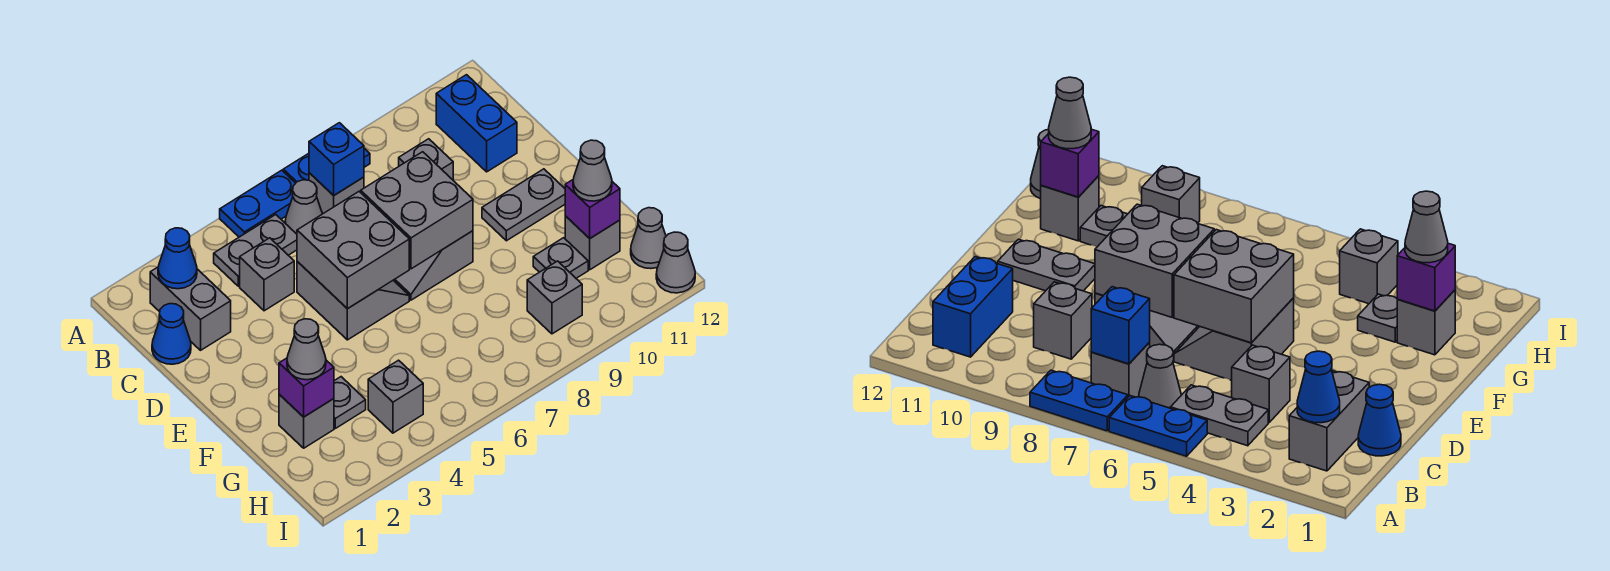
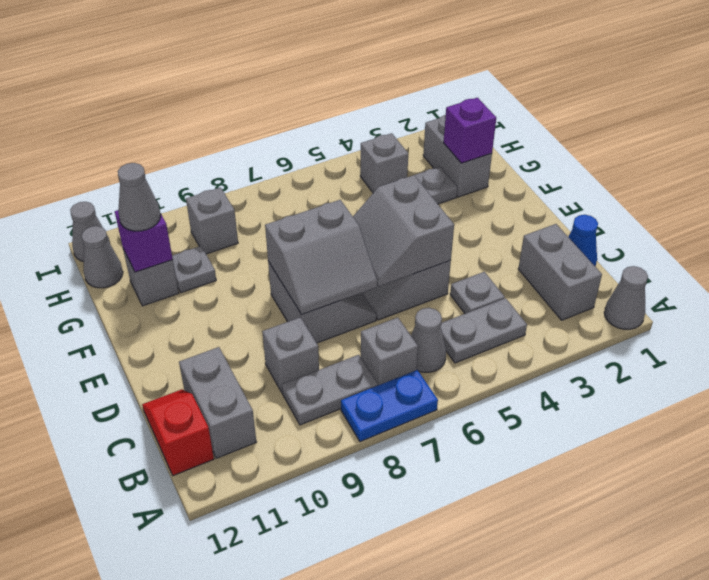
blue 1x2 plate [220,170,295,237] -> none
blue 1x1 cone [158,228,197,289] -> none
blue 1x1 brick [309,123,364,195] -> none
blue 1x2 brick [436,75,517,172] -> grey 1x2 brick [179,347,256,458]
none -> red 1x2 slope [142,389,214,476]
grey 1x1 brick [240,238,294,311] -> grey 1x1 plate [450,272,505,314]
grey 2x2 brick [297,192,409,309] -> grey 2x2 slope [353,175,454,286]
grey 2x2 brick [361,152,473,269] -> grey 2x2 slope [265,200,377,314]
grey 1x2 plate [482,169,565,241] -> grey 1x2 plate moved to [282,355,378,425]
grey 1x1 brick [279,395,334,448] -> grey 1x2 brick [423,115,492,197]
grey 1x1 cone [287,319,326,380] -> grey 1x1 cone moved to [604,266,648,329]

